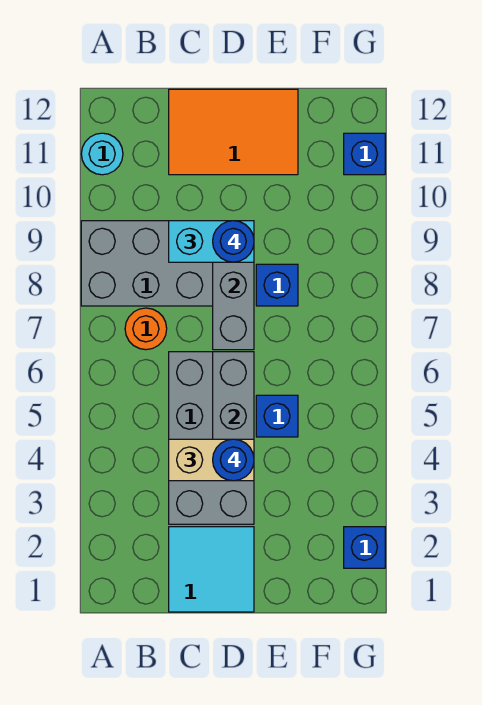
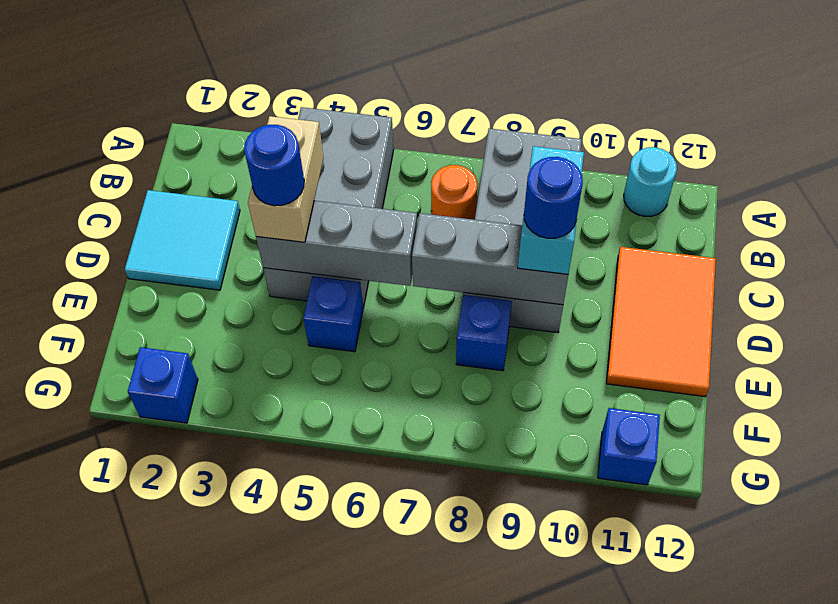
grey 2x4 brick [169,352,254,524] -> grey 2x4 brick turned to [263,107,394,308]

